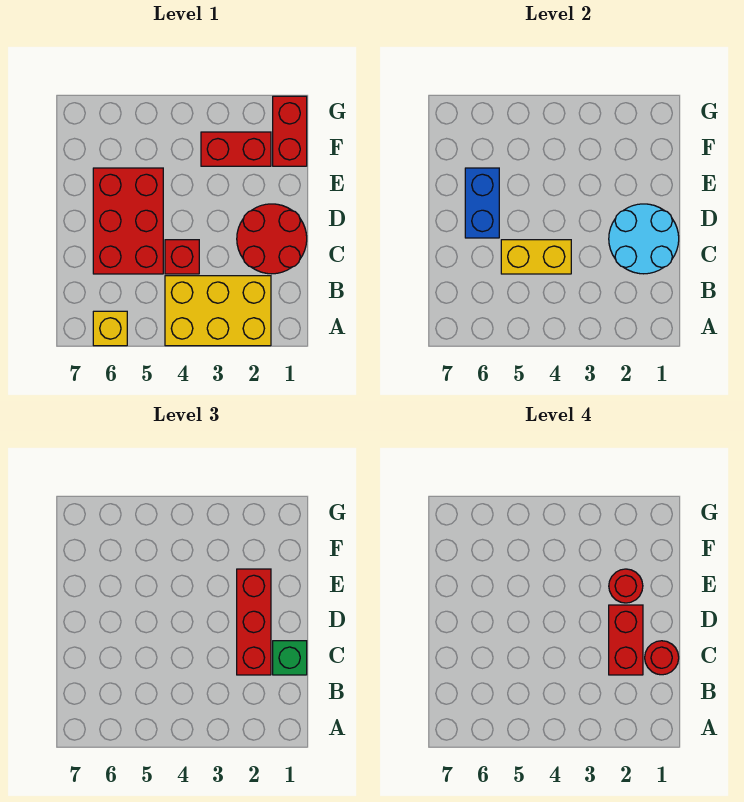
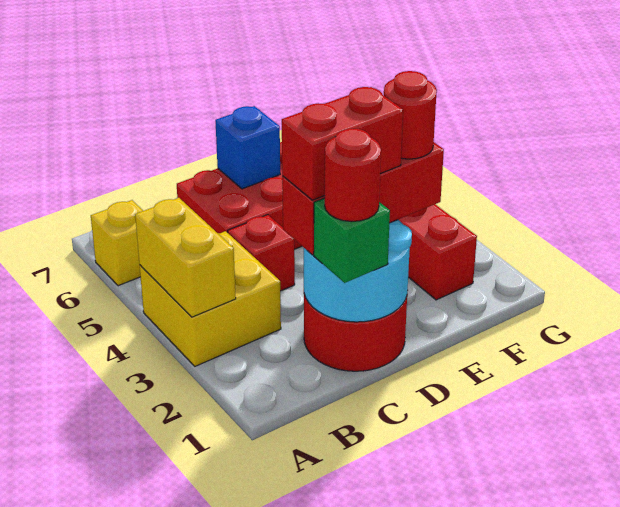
yellow 2x3 brick [165,276,271,346] -> yellow 2x2 brick [140,231,281,366]
yellow 1x2 brick [501,240,571,274] -> yellow 1x2 brick moved to [135,198,236,317]
blue 1x2 brick [465,168,499,238] -> blue 1x1 brick [215,106,280,189]
red 1x2 brick [273,96,307,166] -> none

